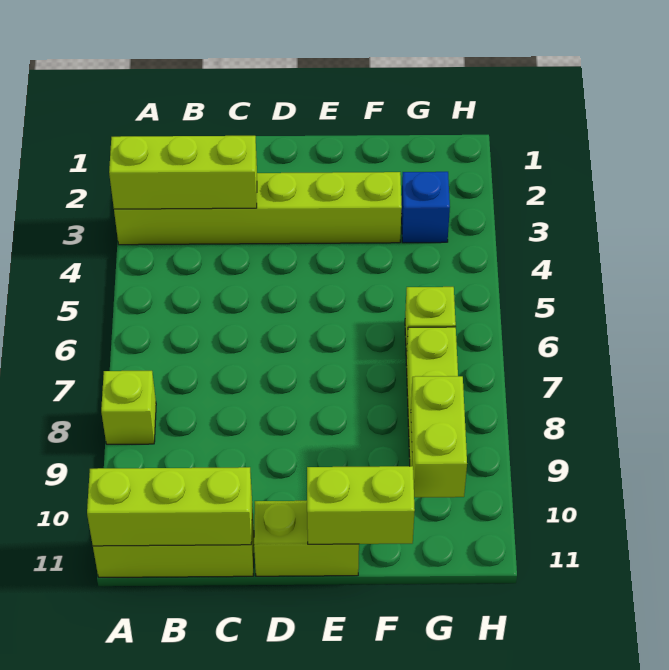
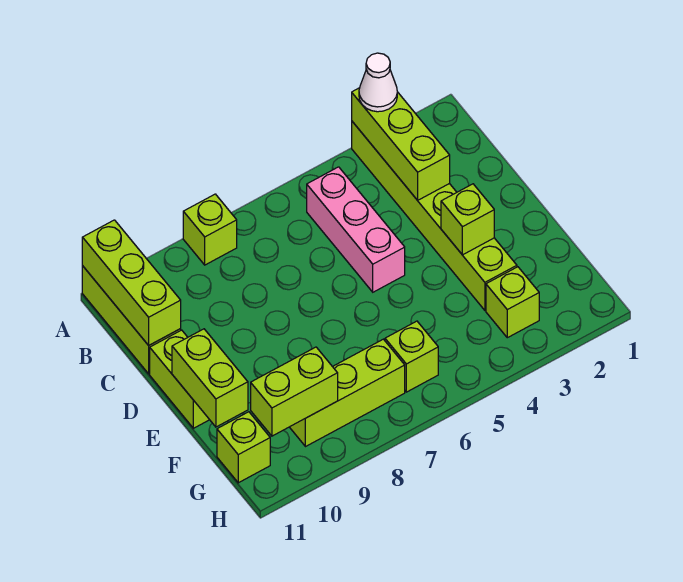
none -> white 1x1 cone [359,53,397,112]
none -> pink 1x3 brick [307,167,405,292]
none -> lime 1x1 brick [441,184,494,255]
blue 1x1 brick [401,172,450,243] -> lime 1x1 brick [486,267,539,338]
none -> lime 1x1 brick [217,412,270,483]

